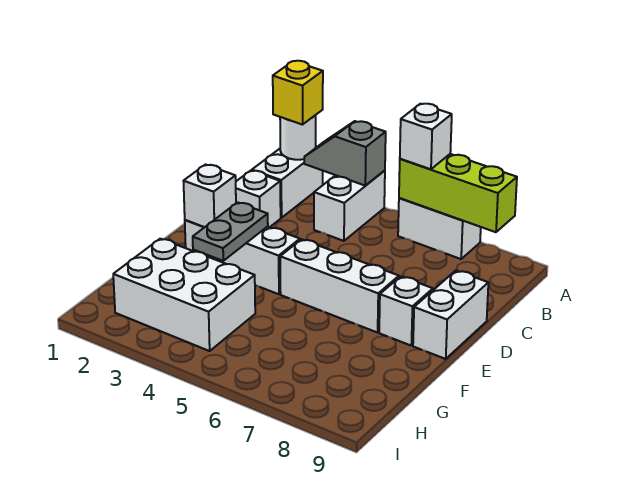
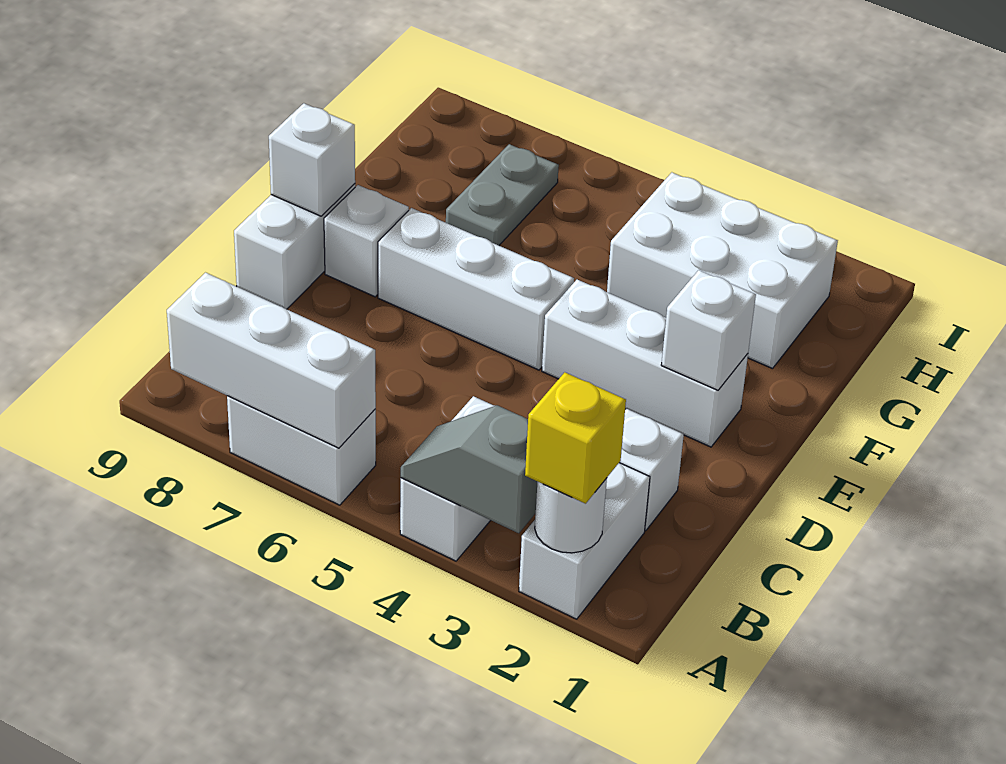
grey 1x2 slope [304,121,386,186] -> grey 1x2 slope turned to [401,405,537,533]
lime 1x3 brick [399,154,517,232] -> white 1x3 brick [167,273,376,448]
white 1x1 brick [400,104,452,169] -> white 1x1 brick moved to [269,103,355,216]
grey 1x2 plate [193,202,268,261] -> grey 1x2 plate moved to [446,144,559,245]

